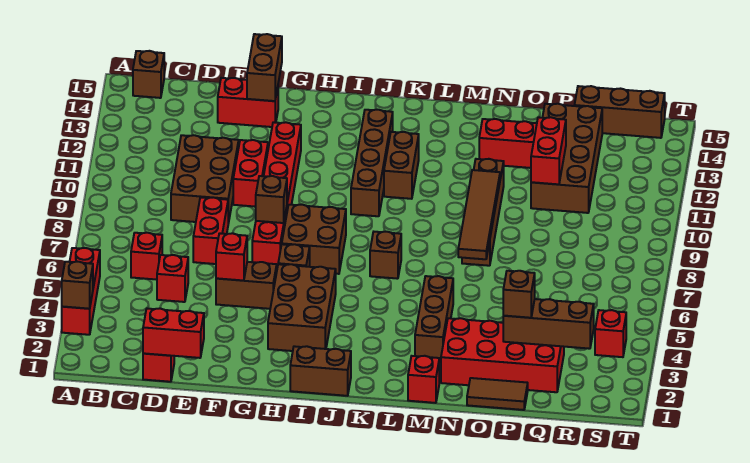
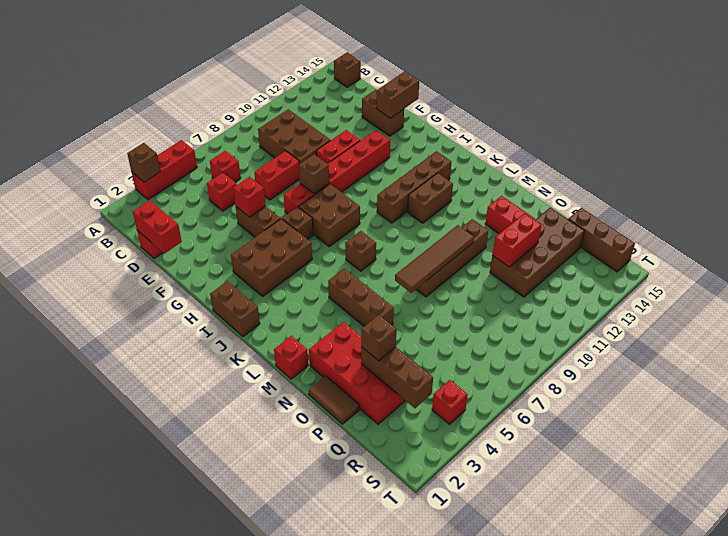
brown 2x3 brick [171,135,239,224] -> brown 2x3 brick turned to [258,109,330,163]
red 1x2 brick [218,78,278,127] -> brown 1x2 brick [362,90,404,136]
brown 1x3 brick [415,276,453,363] -> brown 1x3 brick turned to [328,268,394,326]

